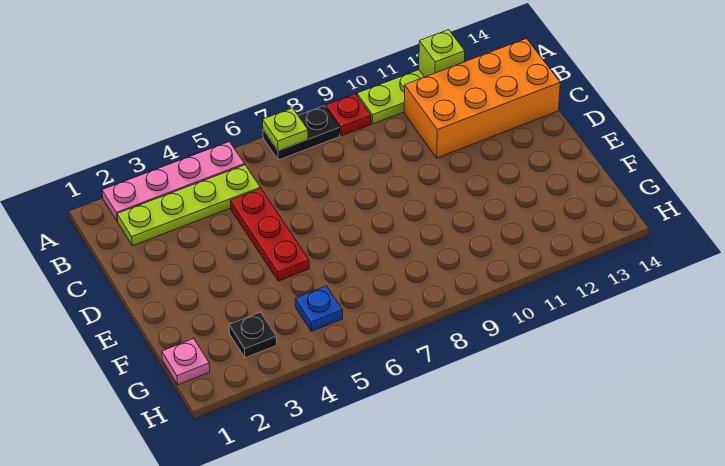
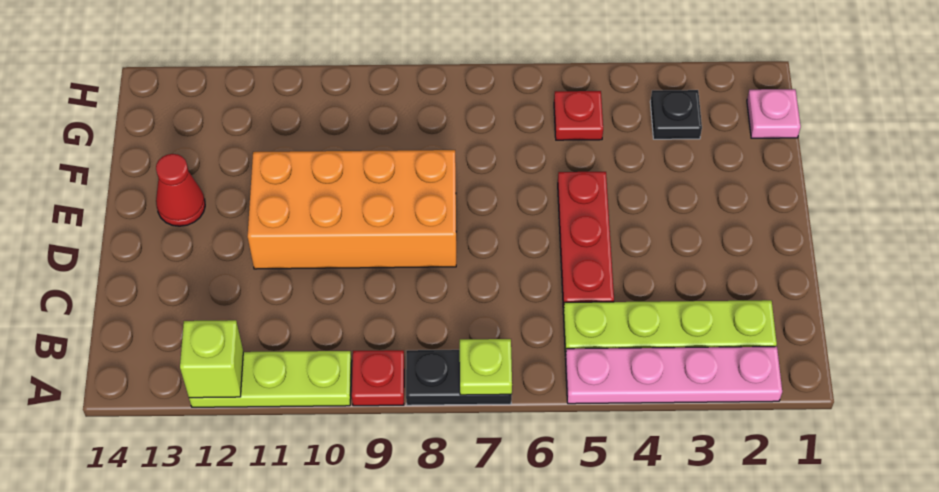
orange 2x4 brick [404,39,560,158] -> orange 2x4 brick moved to [248,150,456,269]
none -> red 1x1 cone [156,154,205,226]
blue 1x1 plate [295,286,343,331] -> red 1x1 plate [554,91,603,140]

